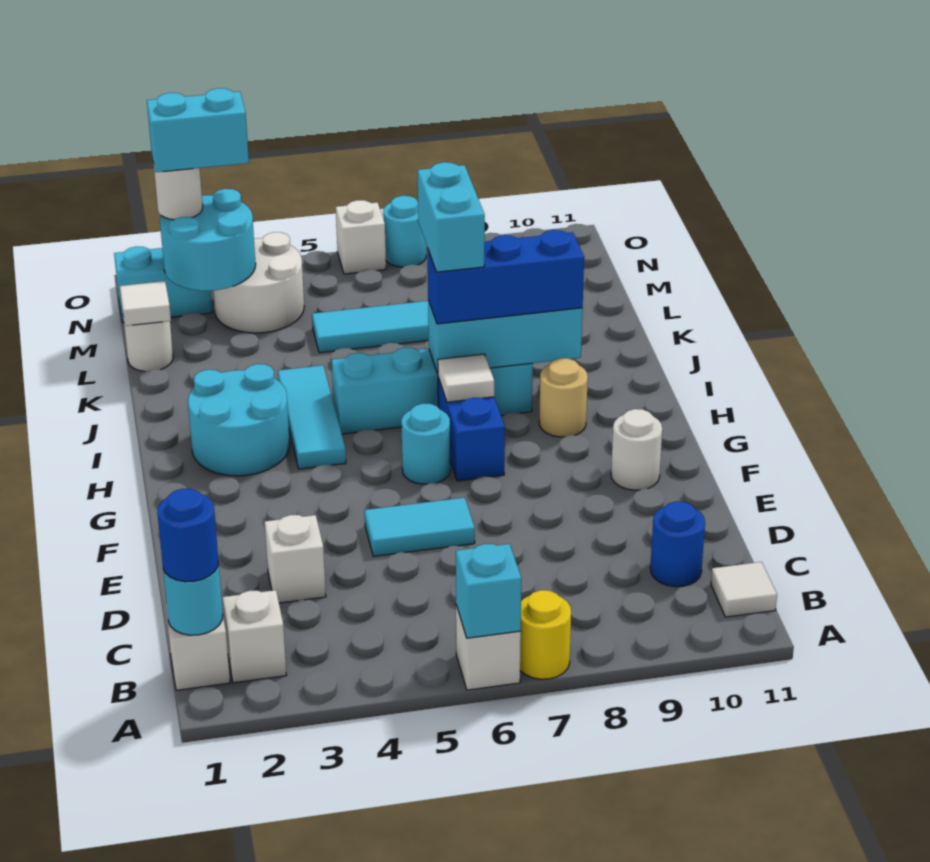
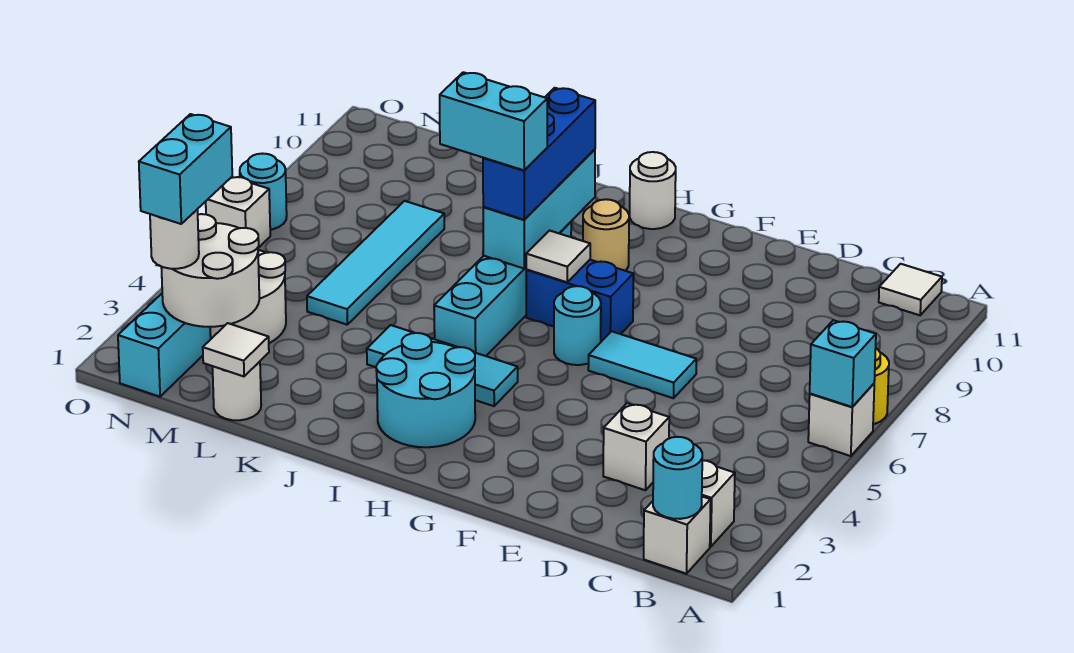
blue 1x1 round brick [157,489,218,582] -> none
blue 1x1 round brick [650,501,705,587] -> none
cyan 1x2 tile [364,498,475,556] -> cyan 1x2 tile turned to [588,331,696,398]
white 1x1 round brick [611,409,662,490] -> white 1x1 round brick moved to [630,152,676,229]
cyan 2x2 round brick [160,189,256,291] -> white 2x2 round brick [161,214,259,327]

